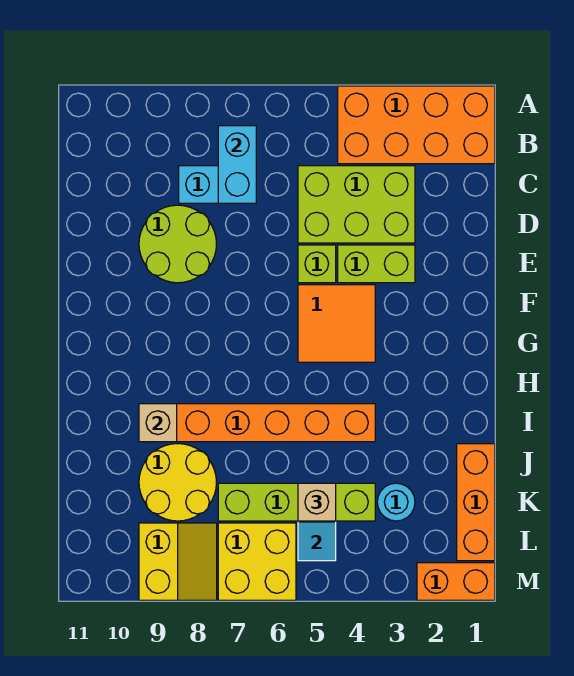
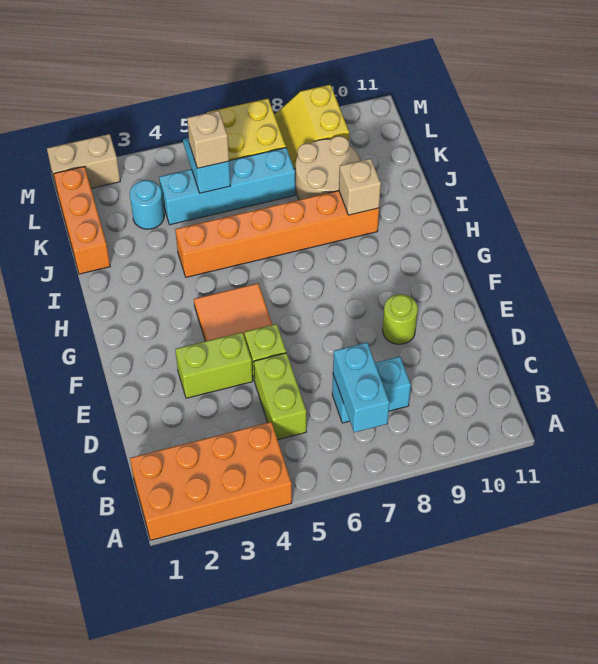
lime 2x3 brick [298,166,415,243] -> lime 1x2 brick [254,353,306,440]
lime 2x2 round brick [139,205,216,283] -> lime 1x1 round brick [383,294,418,344]
yellow 2x2 round brick [139,444,216,521] -> tan 2x2 round brick [296,136,360,200]
lime 1x4 brick [218,483,375,521] -> cyan 1x4 brick [159,148,295,225]
orange 1x2 brick [417,563,495,600] -> tan 1x2 brick [47,134,120,190]

